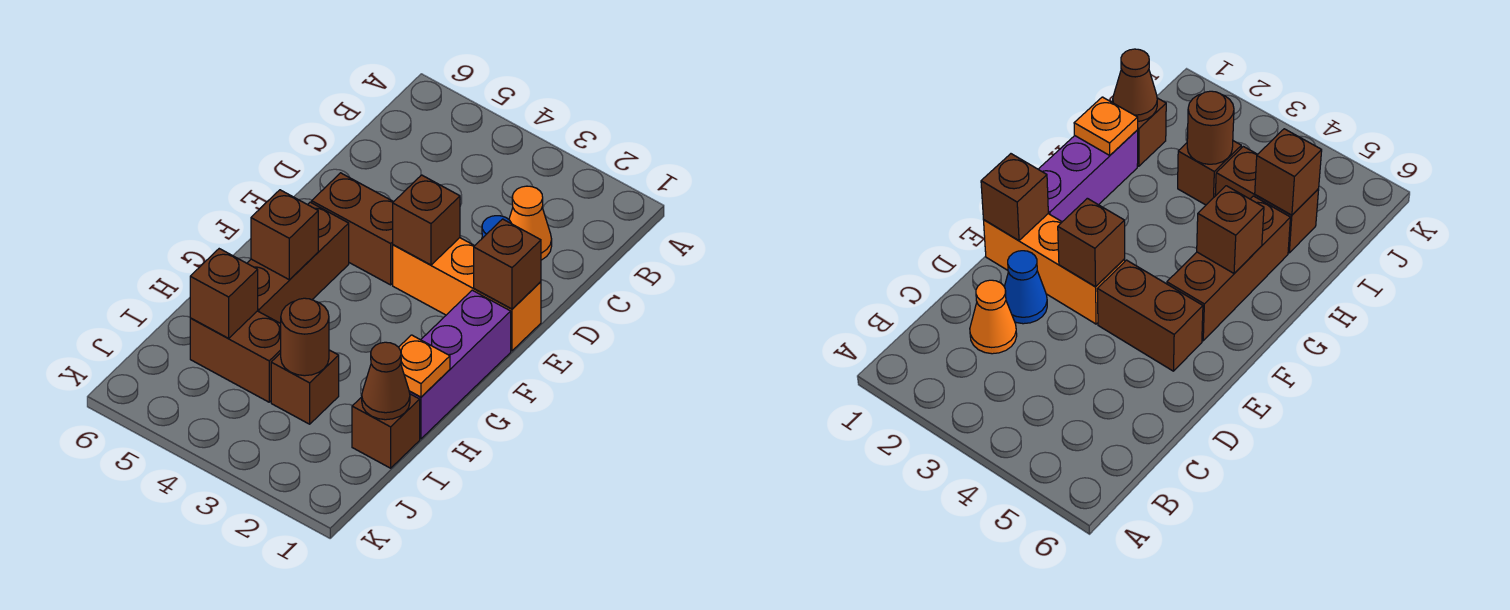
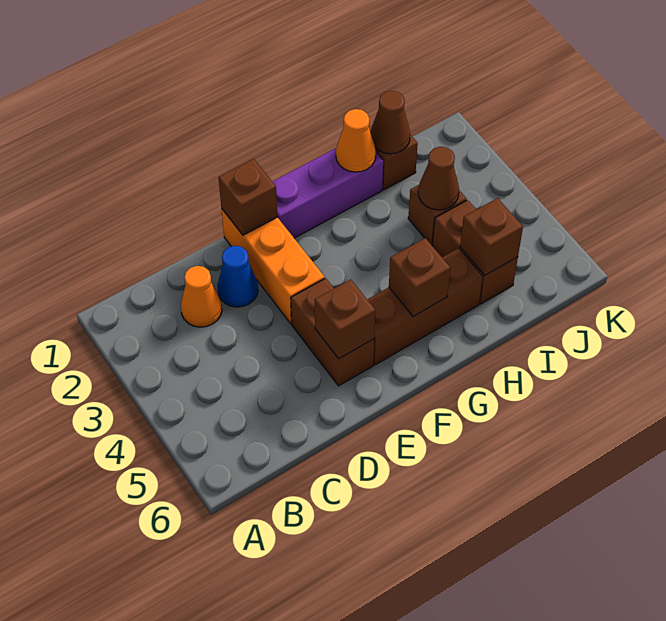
brown 1x1 brick [393,175,460,265] -> brown 1x1 brick moved to [315,279,375,359]
orange 1x1 plate [399,335,450,397] -> orange 1x1 cone [336,109,376,172]
brown 1x1 round brick [281,298,329,376] -> brown 1x1 cone [418,147,459,210]

